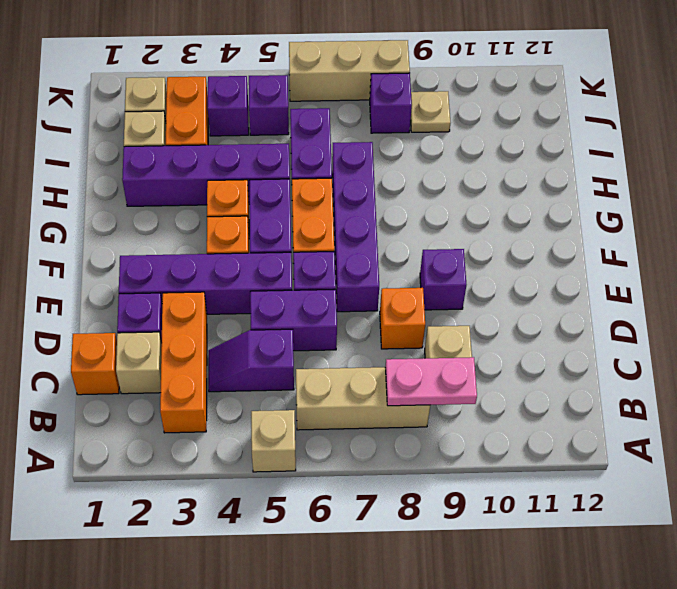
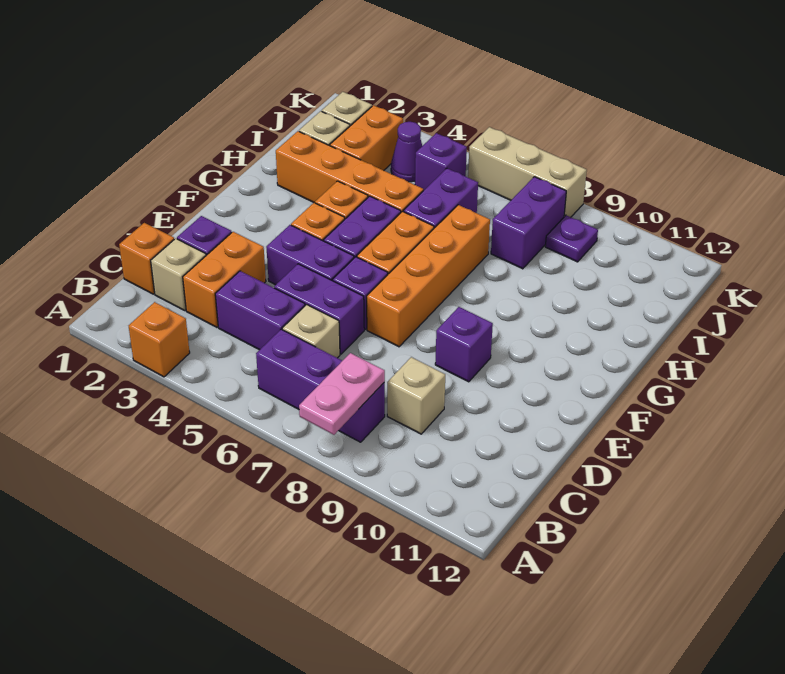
tan 1x1 brick [251,410,296,472] -> tan 1x1 brick moved to [282,304,340,358]
orange 1x3 brick [160,292,207,433] -> orange 1x2 brick [183,232,266,327]
tan 1x3 brick [296,367,430,430] -> purple 1x3 brick [256,329,385,442]
pink 1x2 plate [385,357,477,406] -> pink 1x2 plate turned to [299,353,385,435]
purple 1x2 slope [208,329,294,392] -> purple 1x2 brick [215,271,305,350]
orange 1x1 brick [380,288,425,349] -> orange 1x1 brick moved to [129,302,190,377]
purple 1x4 brick [119,252,292,314] -> purple 1x2 brick [266,225,354,285]
purple 1x4 brick [332,142,379,312] -> orange 1x4 brick [367,205,490,347]
purple 1x4 brick [122,144,290,206] -> orange 1x4 brick [276,131,423,212]
purple 1x1 brick [208,76,249,136] -> purple 1x1 cone [391,122,422,182]
purple 1x1 brick [370,73,412,133] -> purple 1x2 brick [491,177,566,269]
tan 1x1 plate [411,91,451,132] -> purple 1x1 plate [545,215,598,262]

